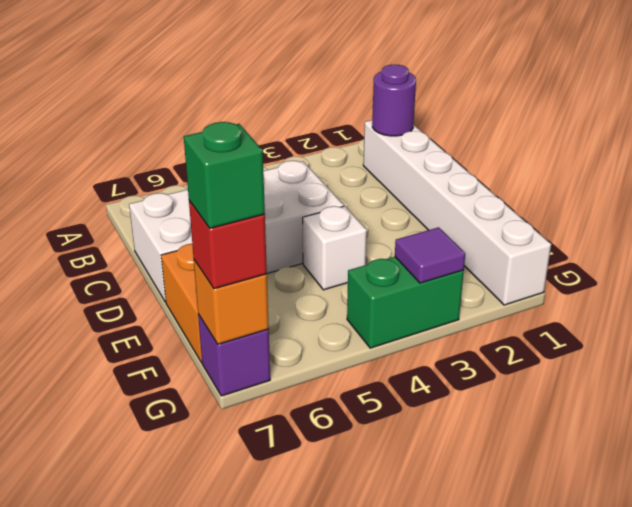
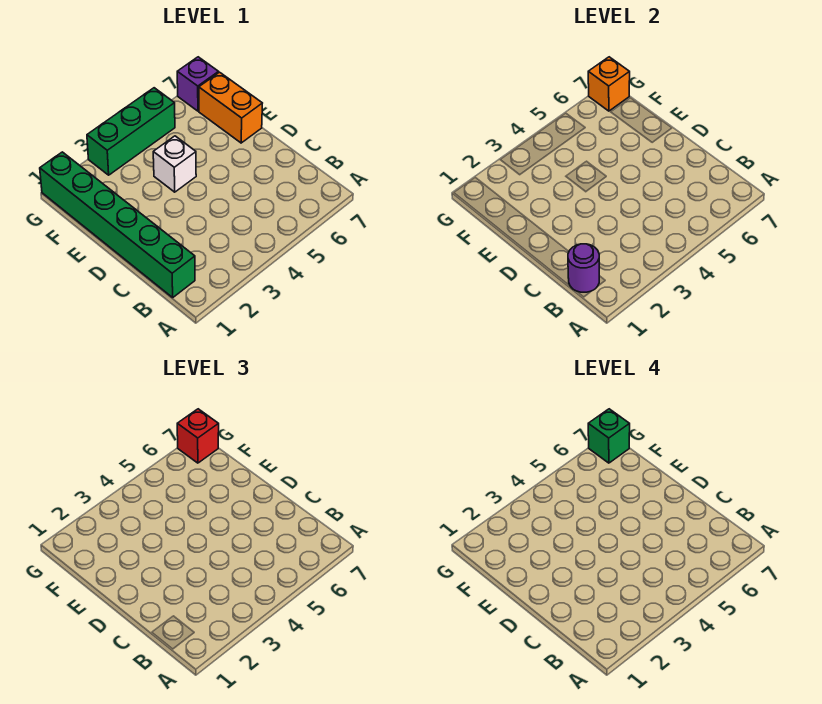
white 1x6 brick [363,120,551,305] -> green 1x6 brick [40,152,195,297]
white 2x4 brick [129,161,344,302] -> none
green 1x2 brick [347,257,464,348] -> green 1x3 brick [87,88,175,175]
purple 1x1 tile [395,227,465,283] -> none

